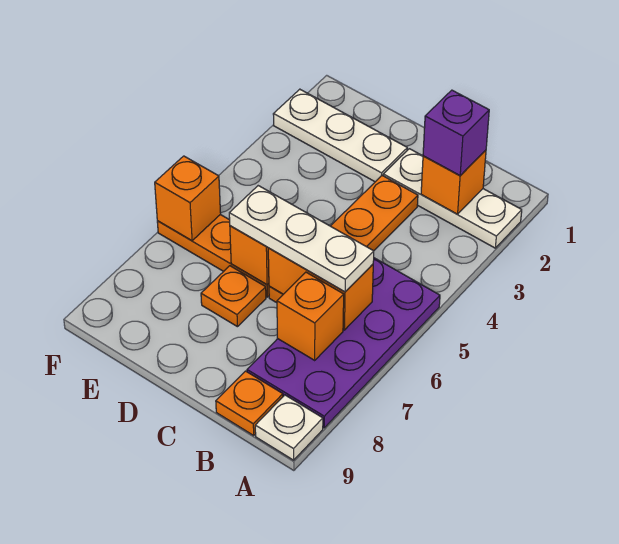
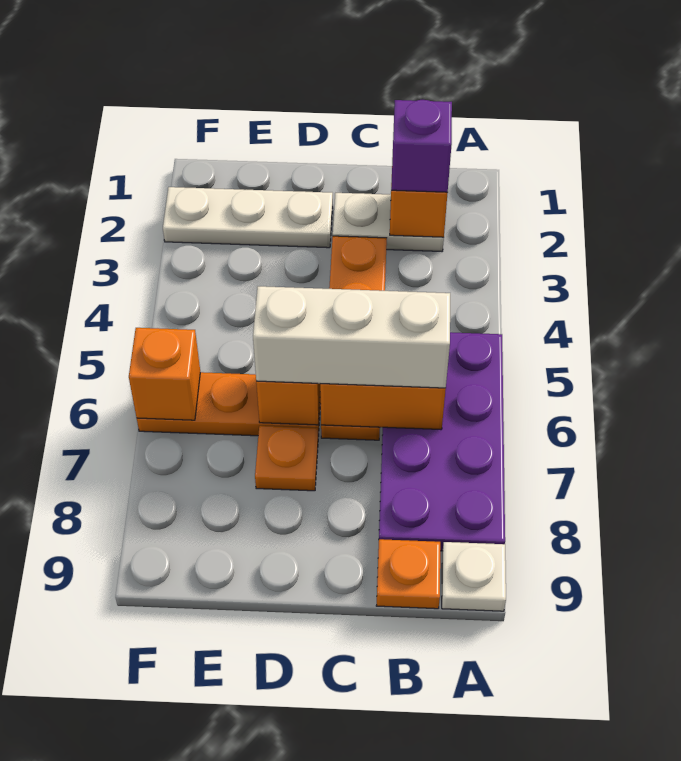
white 1x3 plate [383,149,522,248] -> white 1x2 plate [333,193,444,251]
white 1x3 plate [229,186,374,292] -> white 1x3 brick [253,286,450,388]
orange 1x1 brick [277,272,344,360] -> none

